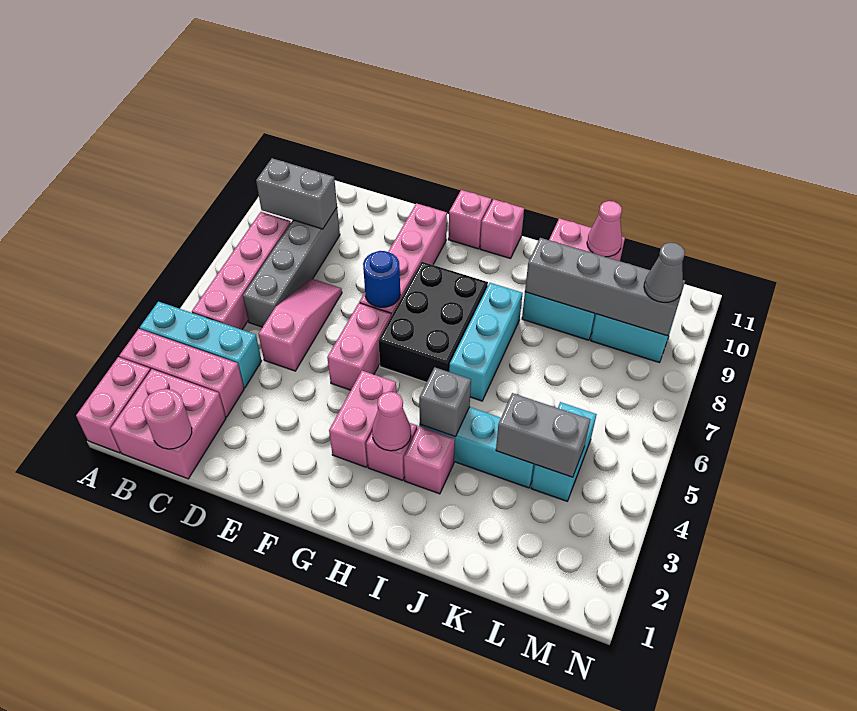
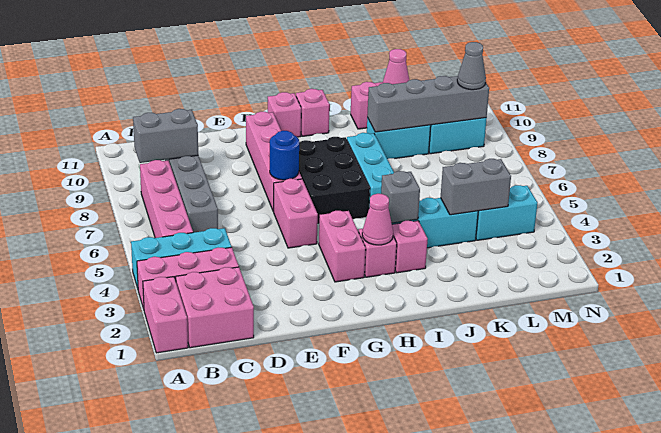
pink 1x1 round brick [142,389,192,449] -> none
pink 1x3 slope [259,278,342,371] -> none
cyan 1x2 brick [531,402,597,501] -> cyan 1x2 brick turned to [476,185,537,240]

